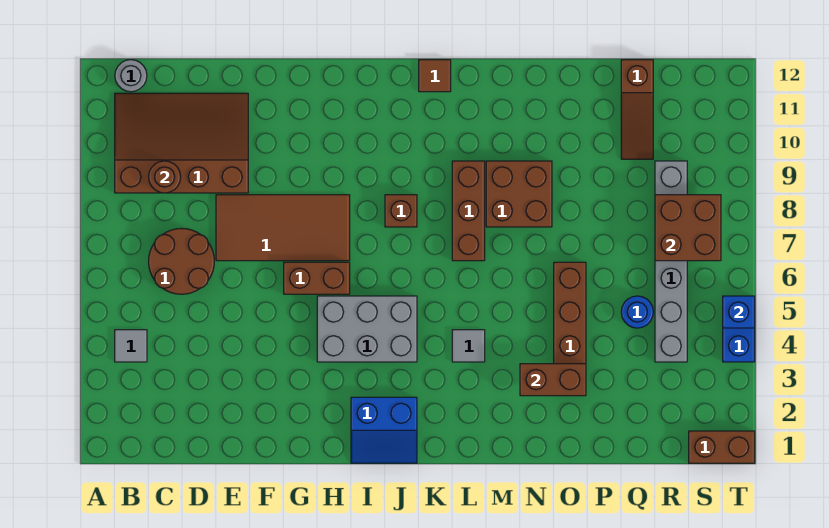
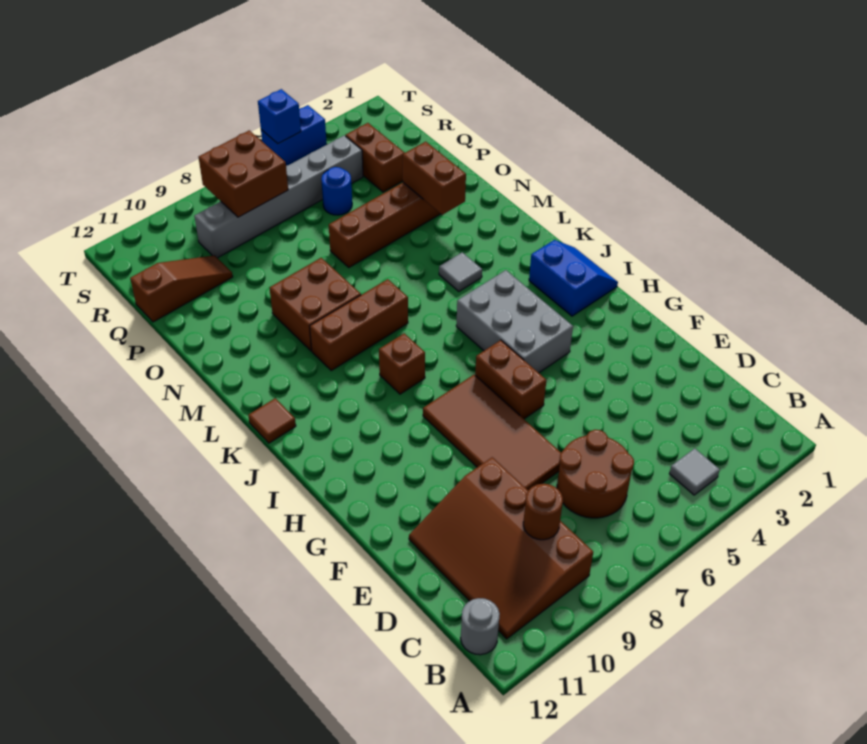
brown 1x2 brick [689,431,755,463] -> brown 1x2 brick moved to [345,123,405,192]

